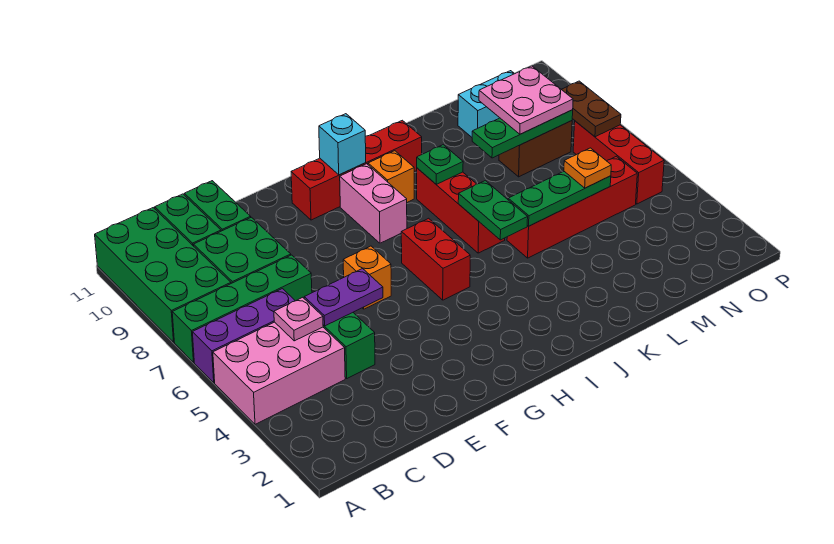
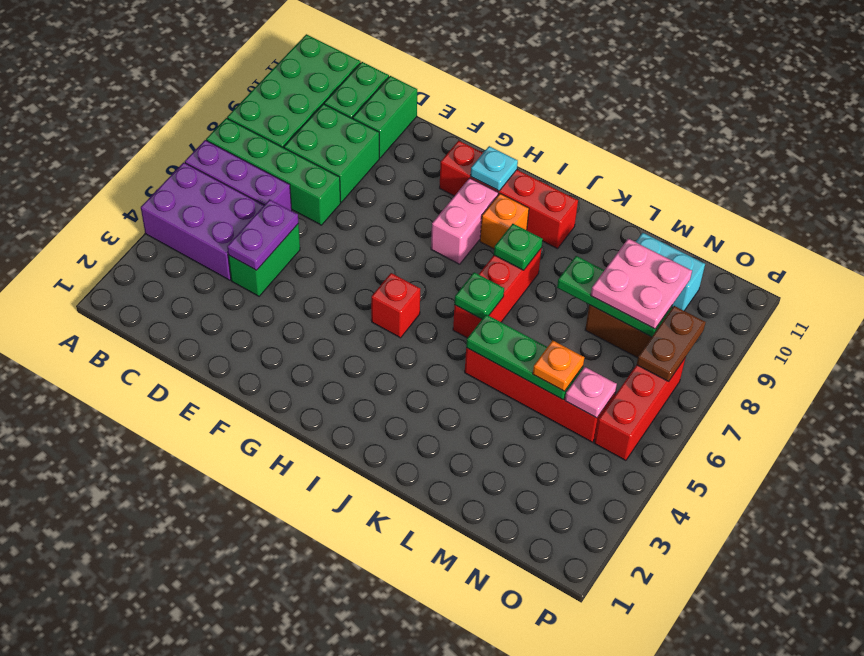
pink 2x3 brick [213,322,345,424] -> purple 2x3 brick [141,162,264,280]
pink 1x1 plate [274,297,323,341] -> pink 1x1 plate moved to [565,367,617,418]
purple 1x2 plate [304,268,383,326] -> purple 1x2 plate turned to [227,199,298,270]
orange 1x1 brick [343,246,391,309] -> none
red 1x2 brick [401,218,470,300] -> red 1x1 brick [371,273,420,338]
cyan 1x1 brick [319,114,366,175] -> cyan 1x1 plate [471,146,518,191]
green 1x2 plate [458,181,528,240] -> green 1x1 plate [454,272,504,319]

